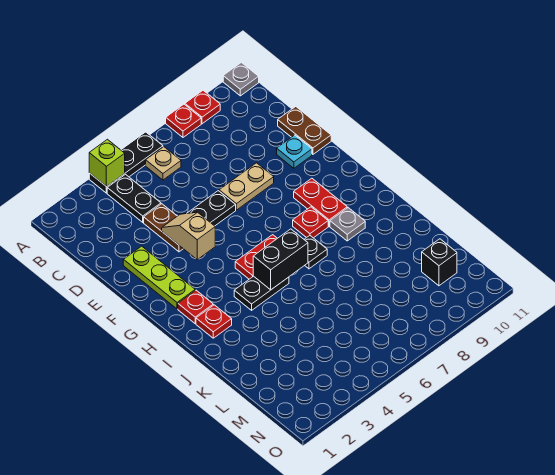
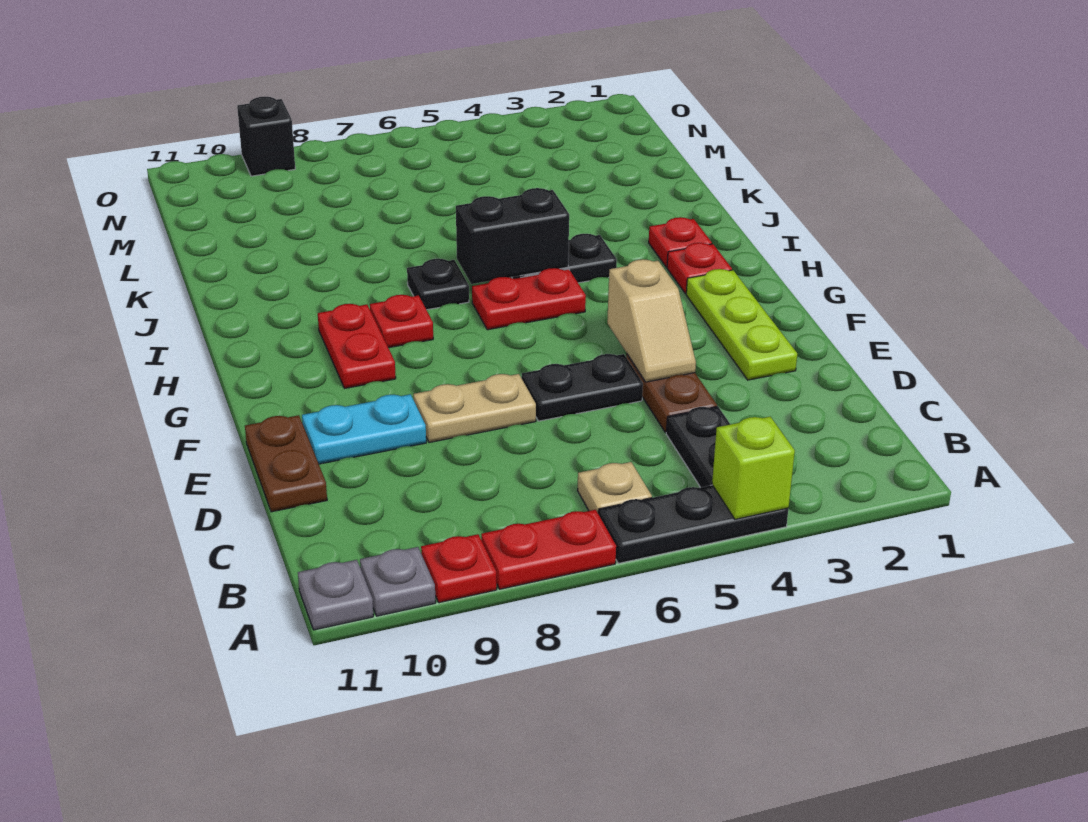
red 1x1 plate [166,104,201,137] -> red 1x2 plate [481,510,616,589]
cyan 1x1 plate [277,135,312,168] -> cyan 1x2 plate [302,394,426,464]
grey 1x1 plate [330,208,365,241] -> grey 1x1 plate moved to [360,547,436,616]
black 1x1 brick [422,239,457,286] -> black 1x1 brick moved to [237,96,295,176]

